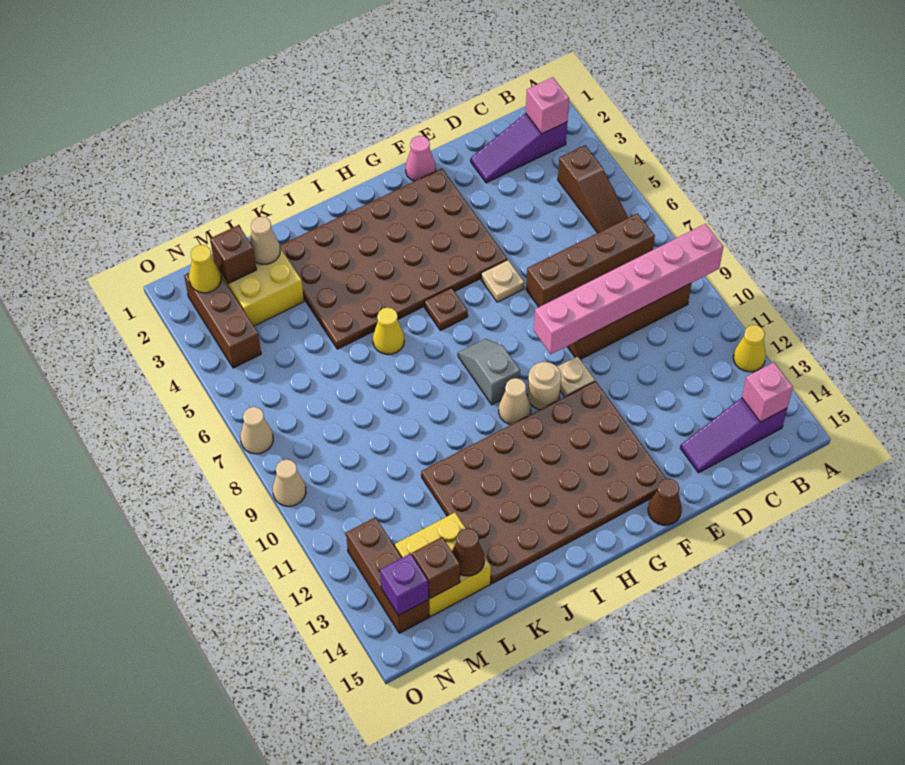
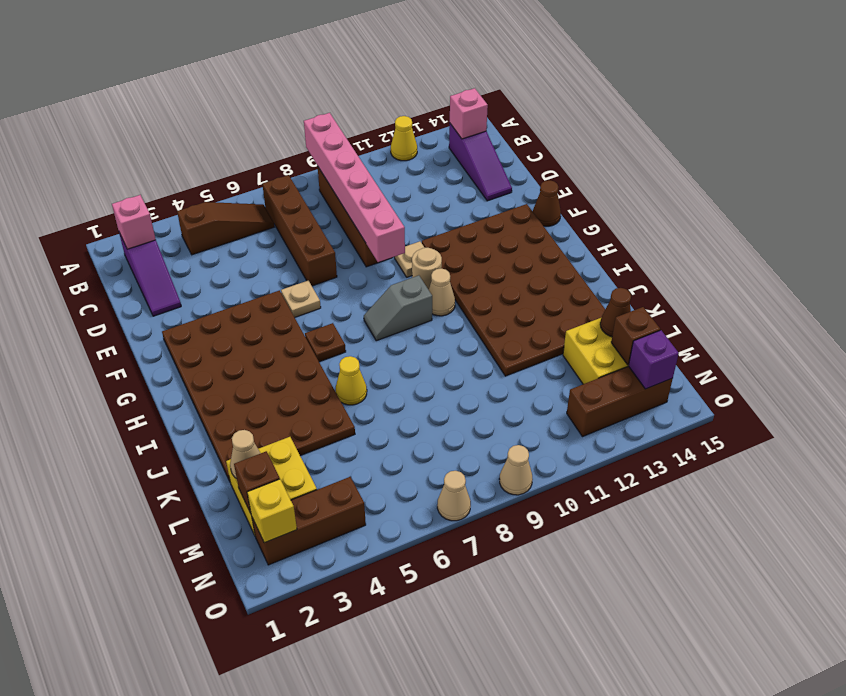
pink 1x1 cone [406,136,436,181] -> none
yellow 1x1 cone [189,245,221,293] -> yellow 1x1 brick [247,479,297,543]

